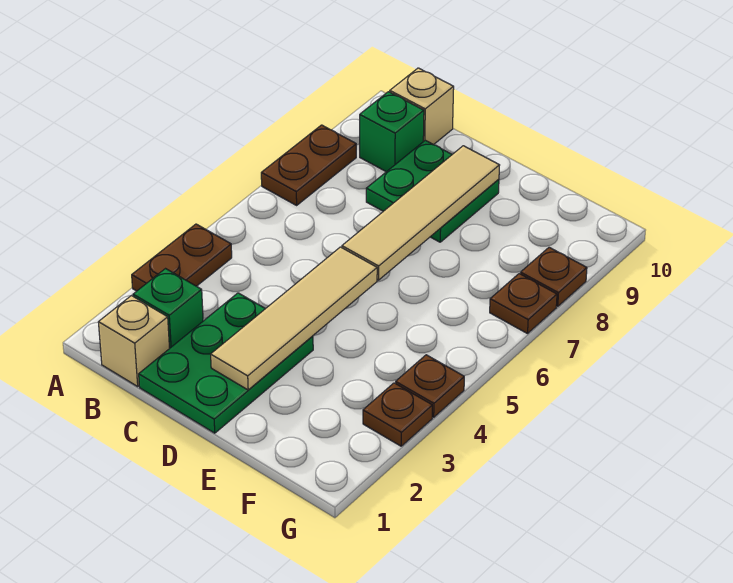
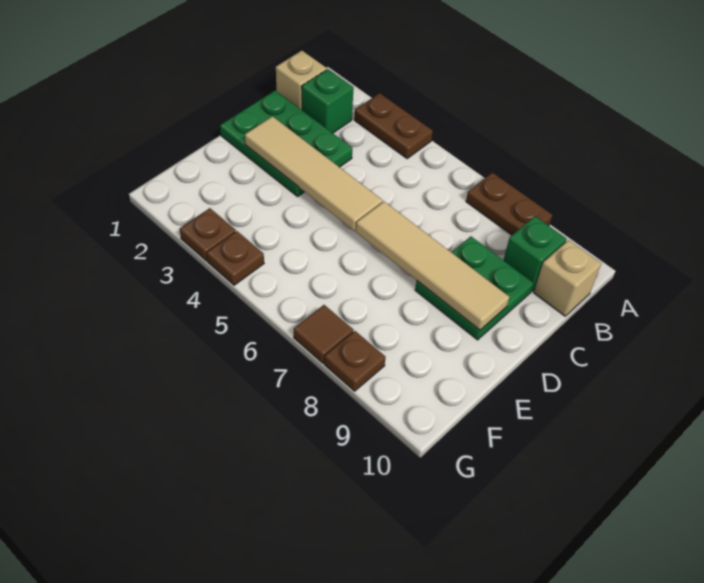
brown 1x1 plate [490,274,557,334] -> brown 1x1 tile [294,305,353,363]

